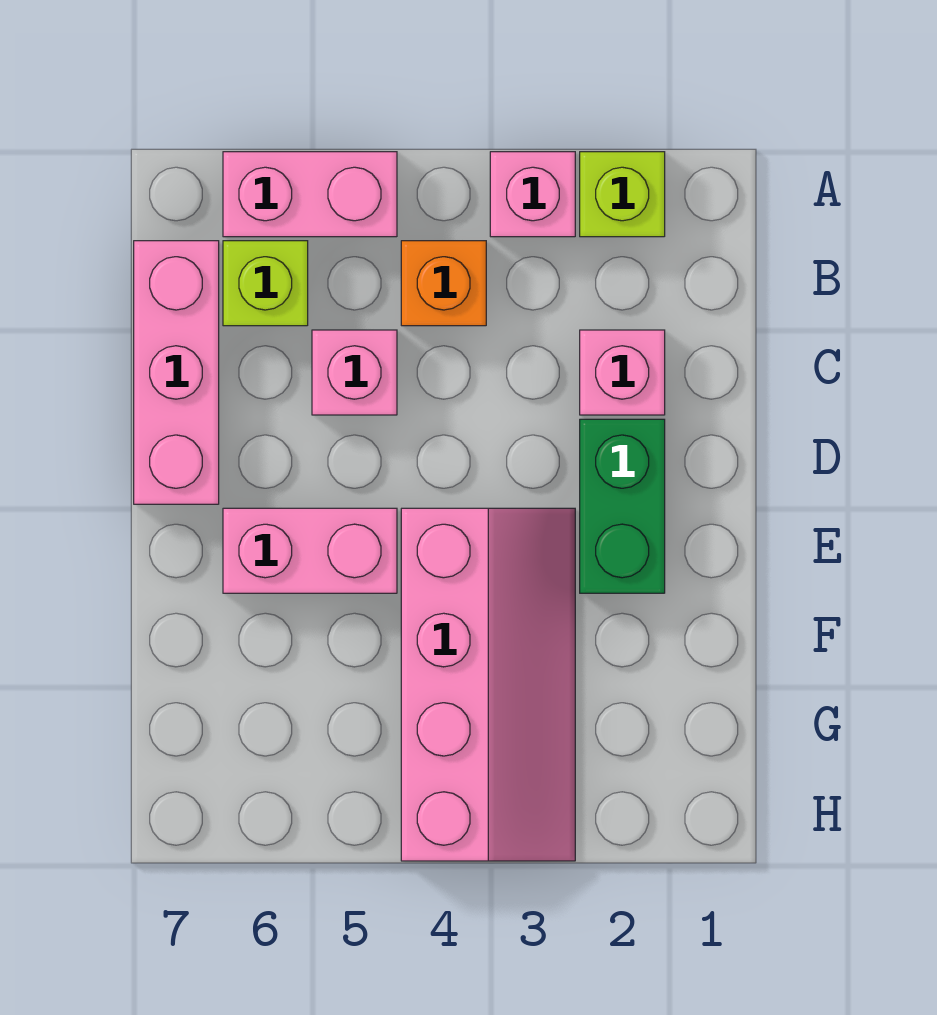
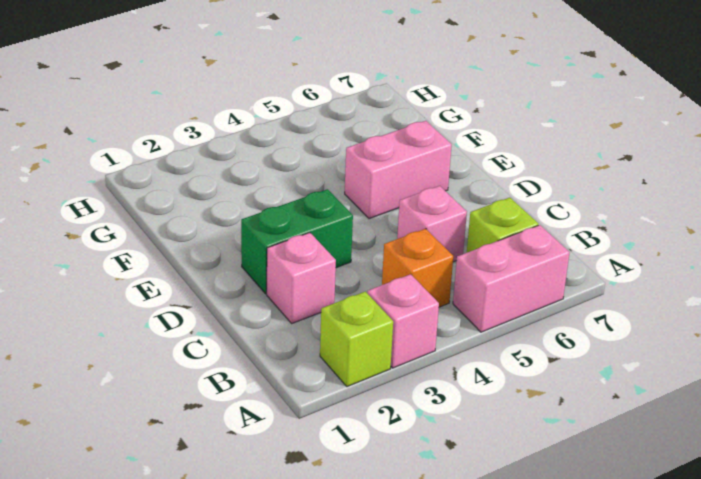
pink 1x3 brick [134,241,219,504] -> none
green 1x2 brick [580,419,665,593] -> green 1x2 brick turned to [241,189,353,294]
pink 2x4 slope [401,508,575,861] -> none

